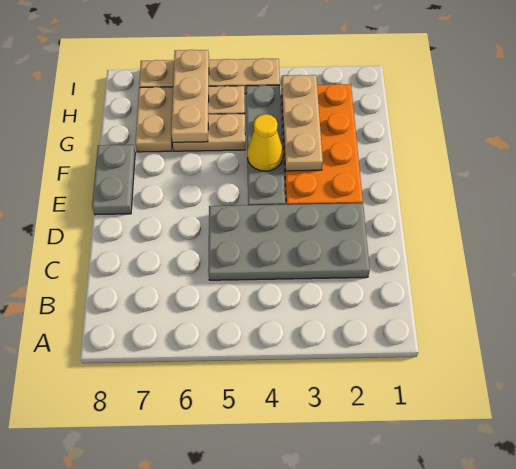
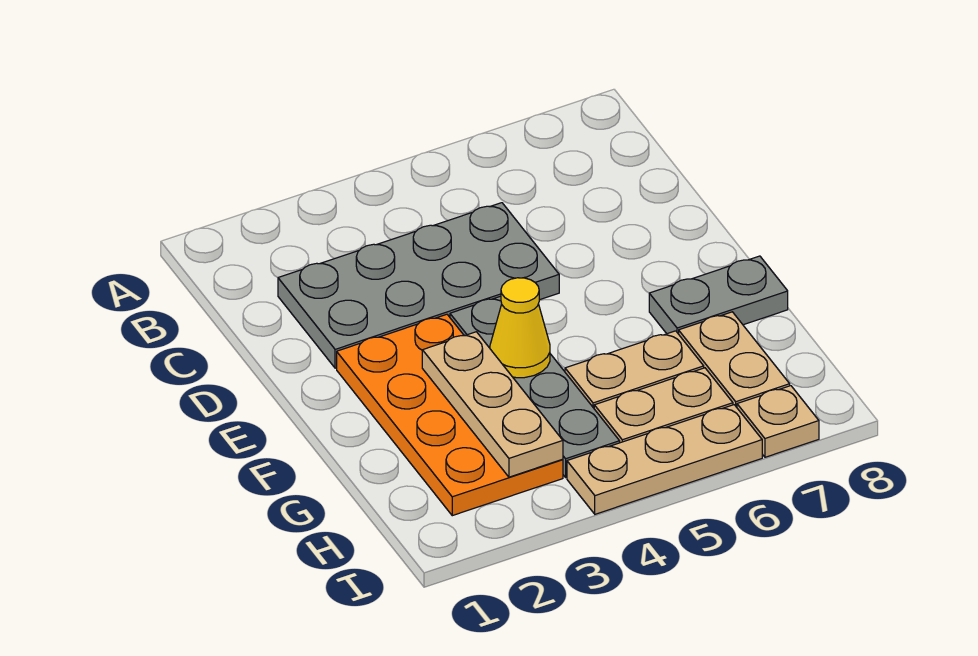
grey 1x2 plate [92,145,135,215] -> grey 1x2 plate turned to [649,256,788,334]
tan 1x3 plate [171,50,209,142] -> none

